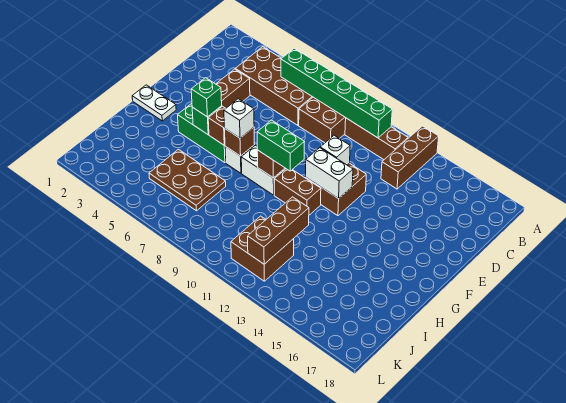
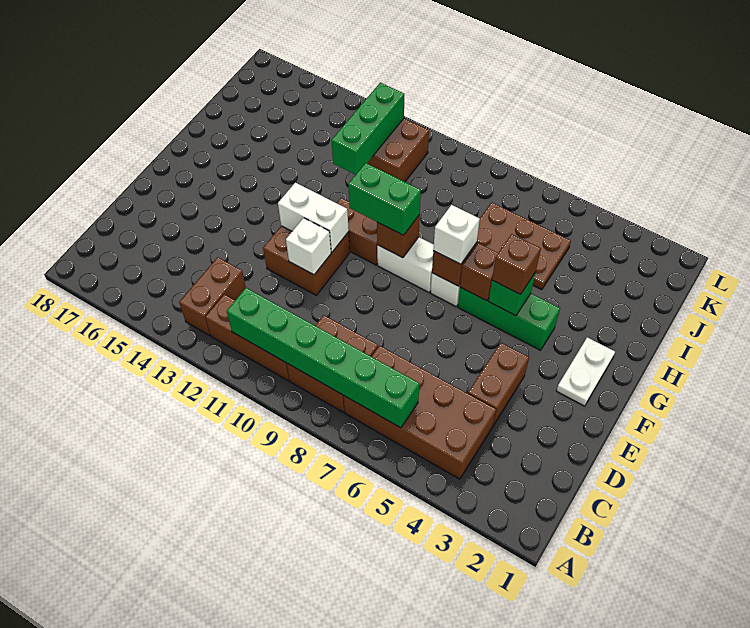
brown 1x3 brick [381,126,439,189] -> brown 1x2 brick [179,257,246,335]
white 1x2 plate [132,85,176,121] -> white 1x2 plate turned to [556,337,615,406]
green 1x1 brick [191,78,222,117] -> brown 1x1 brick [492,234,541,294]
brown 1x3 brick [248,197,309,264] -> green 1x3 brick [331,83,404,175]

